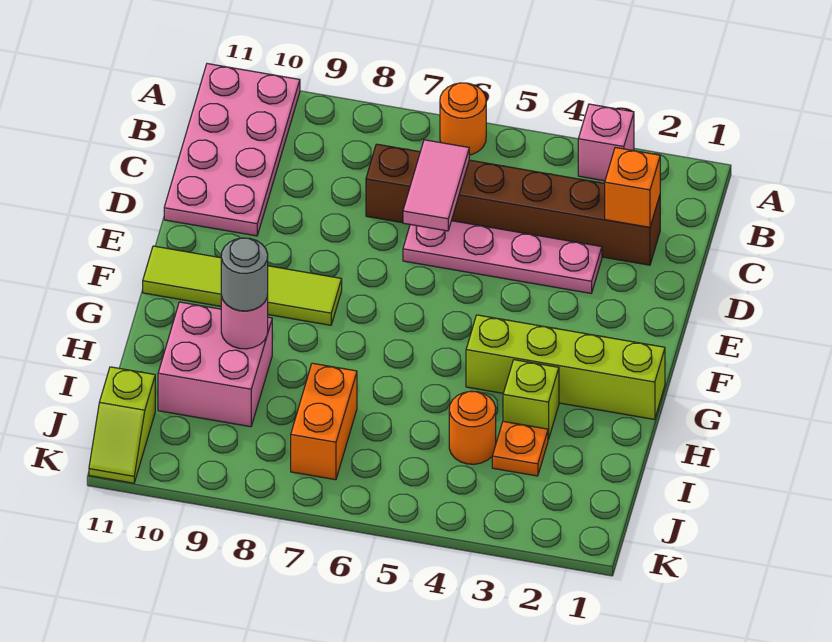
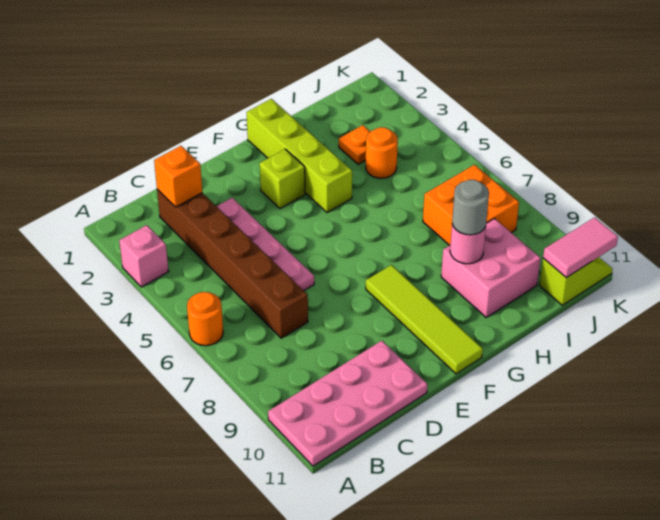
pink 1x2 tile [403,140,469,231] -> pink 1x2 tile moved to [543,217,618,278]
lime 1x1 brick [503,360,559,439] -> lime 1x1 brick moved to [260,149,305,209]
orange 1x2 brick [291,363,357,480] -> orange 2x2 brick [423,165,519,245]

